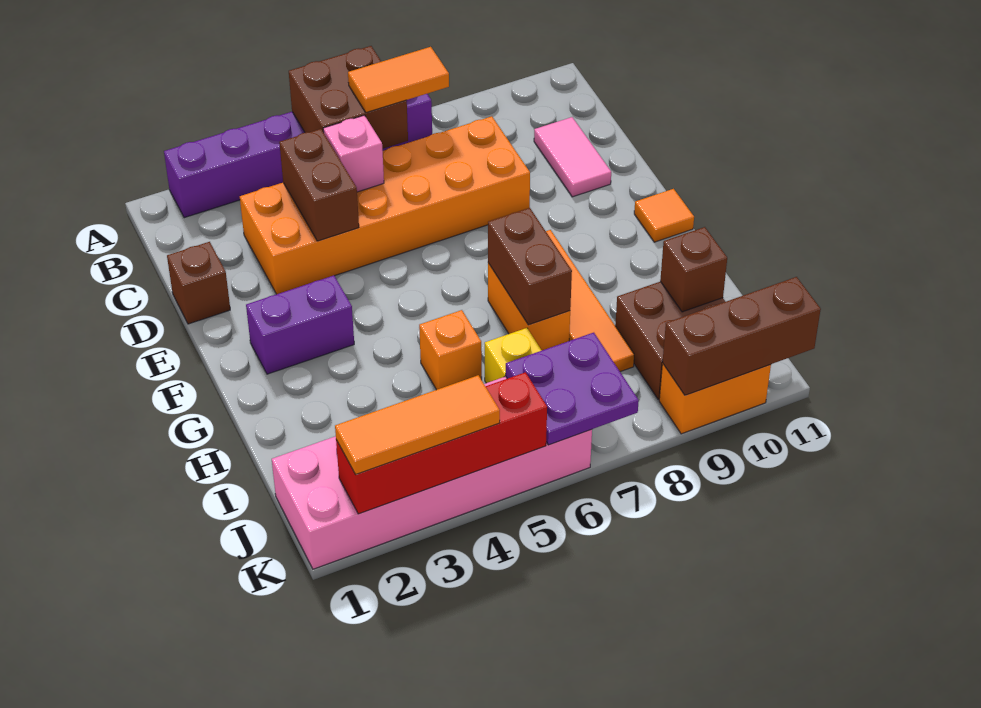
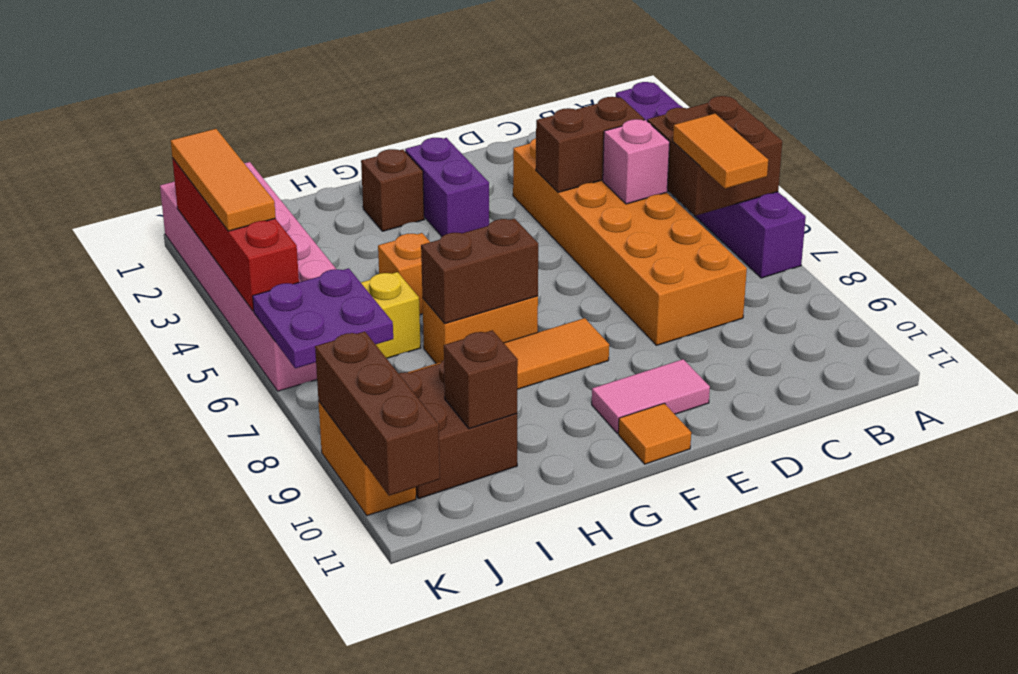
pink 1x2 tile [534,117,611,197] -> pink 1x2 tile moved to [592,359,710,433]
brown 1x1 brick [167,242,230,324] -> brown 1x1 brick moved to [361,149,424,231]

